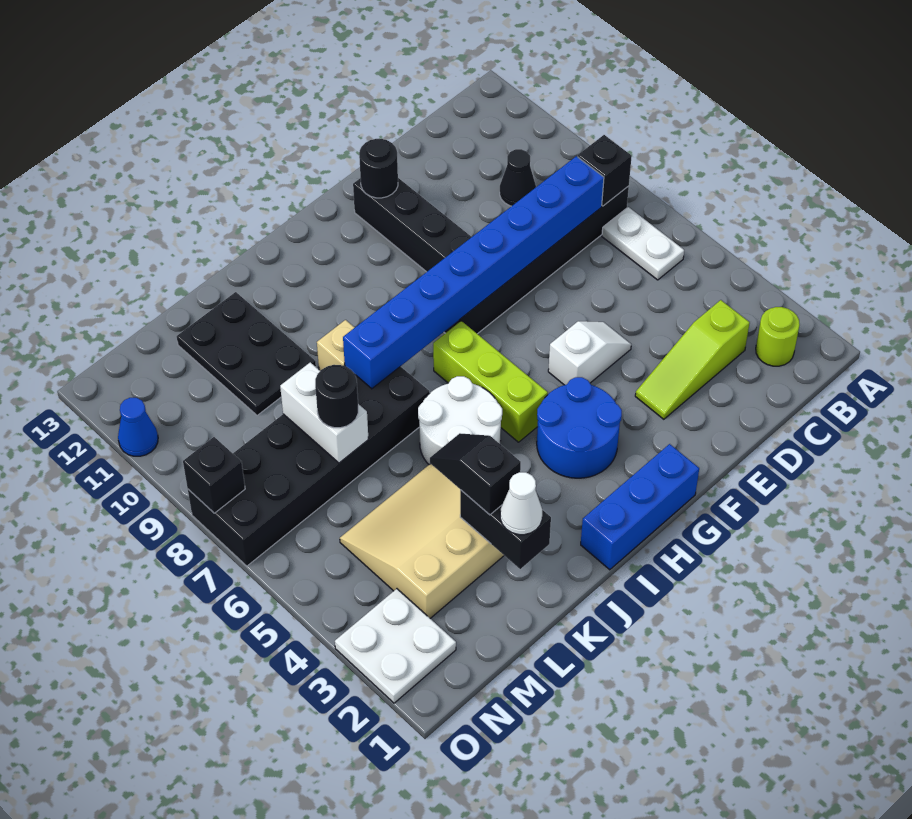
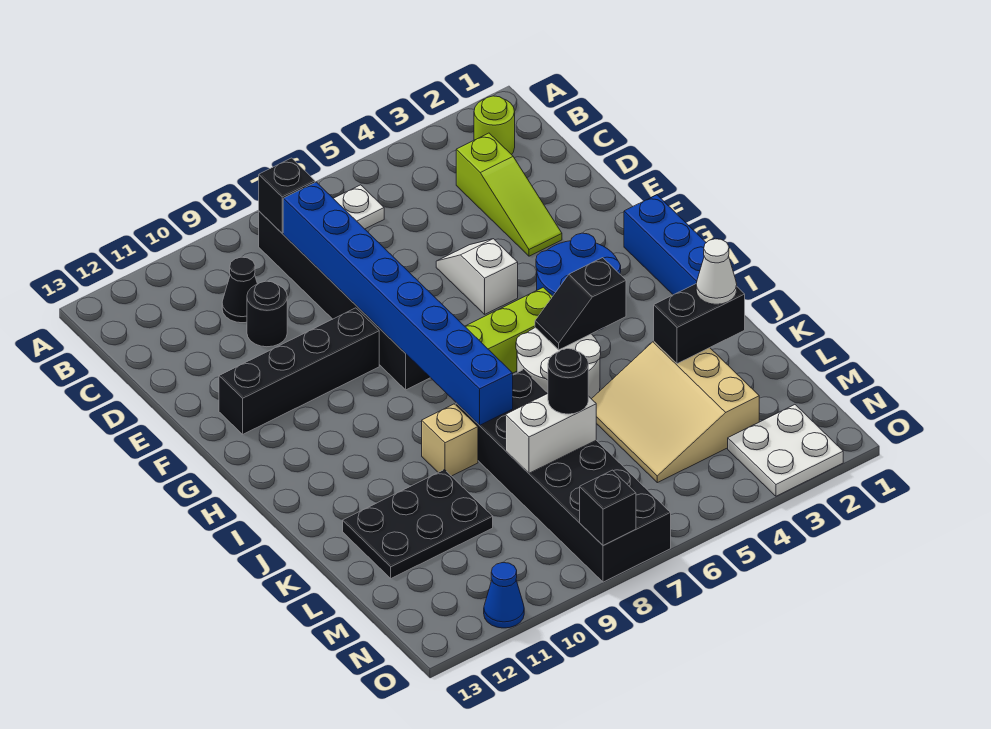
black 1x1 round brick [359,139,398,198] -> black 1x1 round brick moved to [247,281,287,347]
black 1x2 slope [430,433,521,515] -> black 1x2 slope moved to [535,258,626,350]

